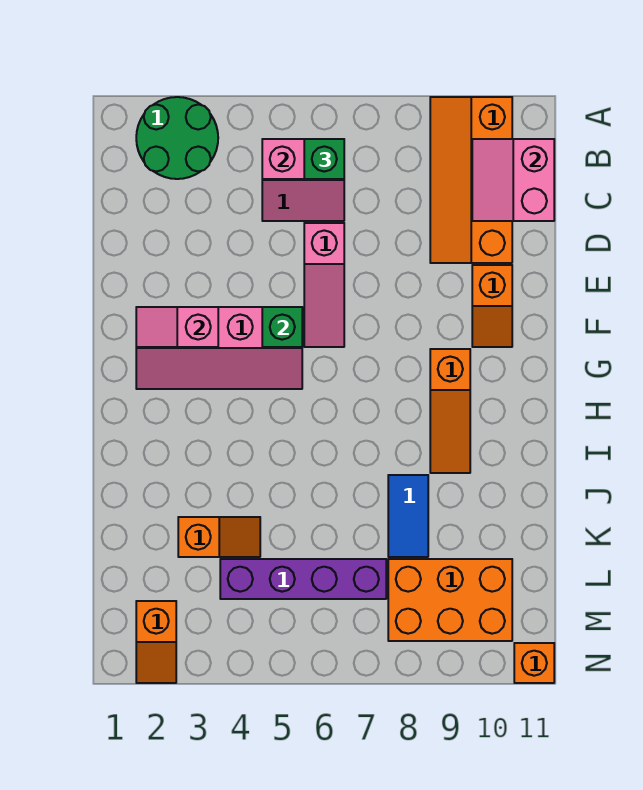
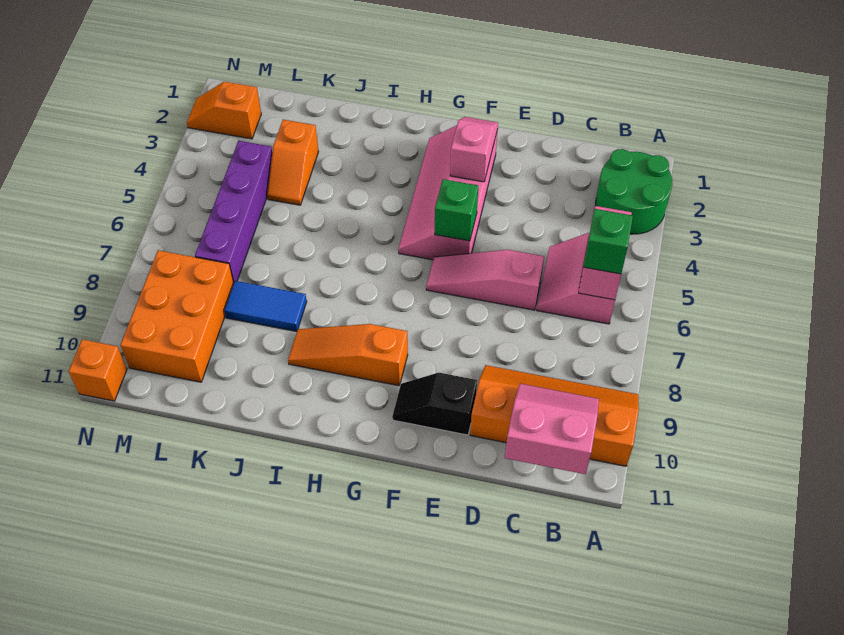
orange 1x2 slope [472,265,512,347] -> black 1x2 slope [392,373,477,435]

